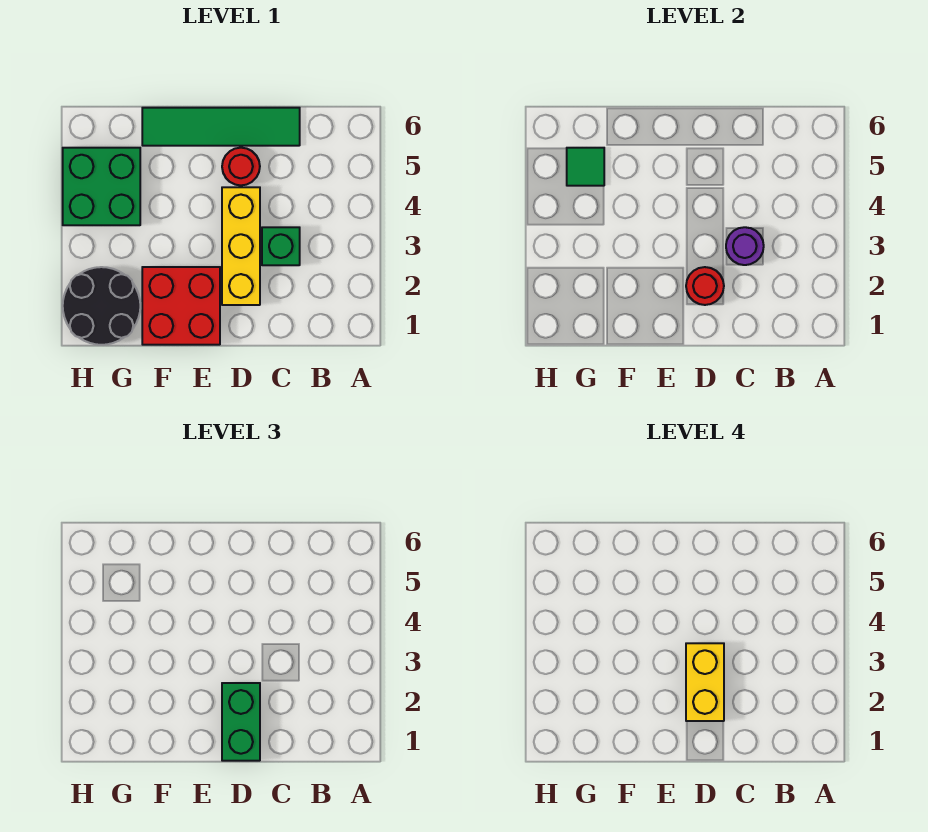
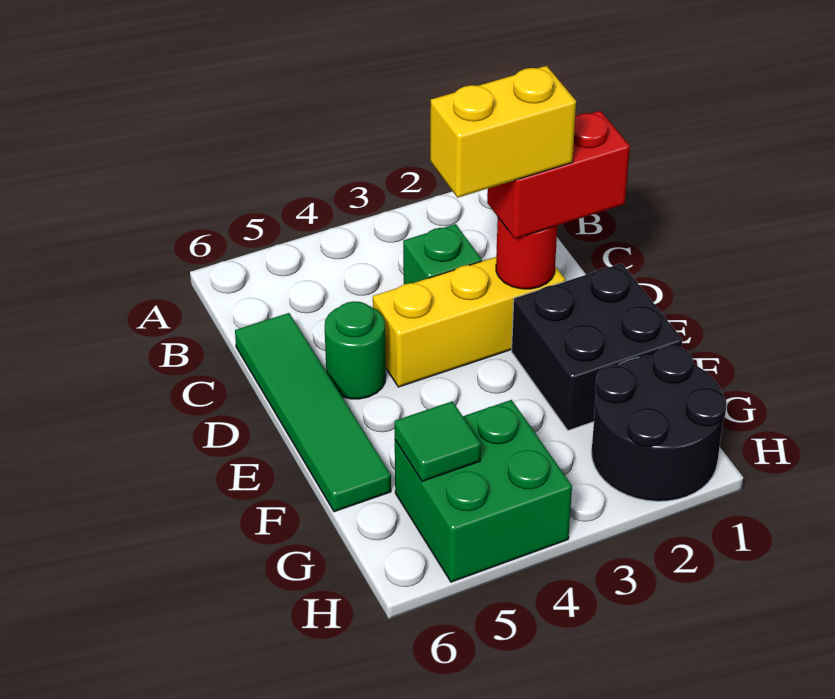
purple 1x1 round brick [726,227,764,265] -> none
green 1x2 brick [222,683,260,761] -> red 1x2 brick [487,111,630,239]
red 1x1 round brick [222,148,260,185] -> green 1x1 round brick [325,301,386,399]
red 2x2 brick [142,267,220,345] -> black 2x2 brick [512,263,682,430]

